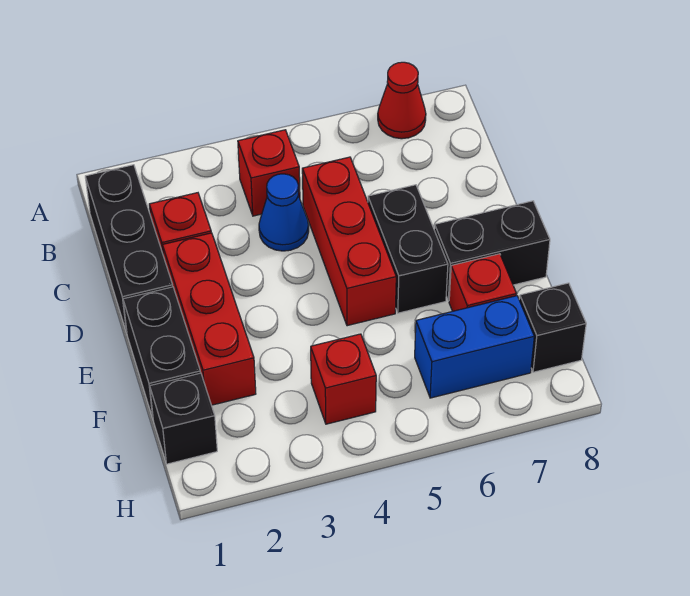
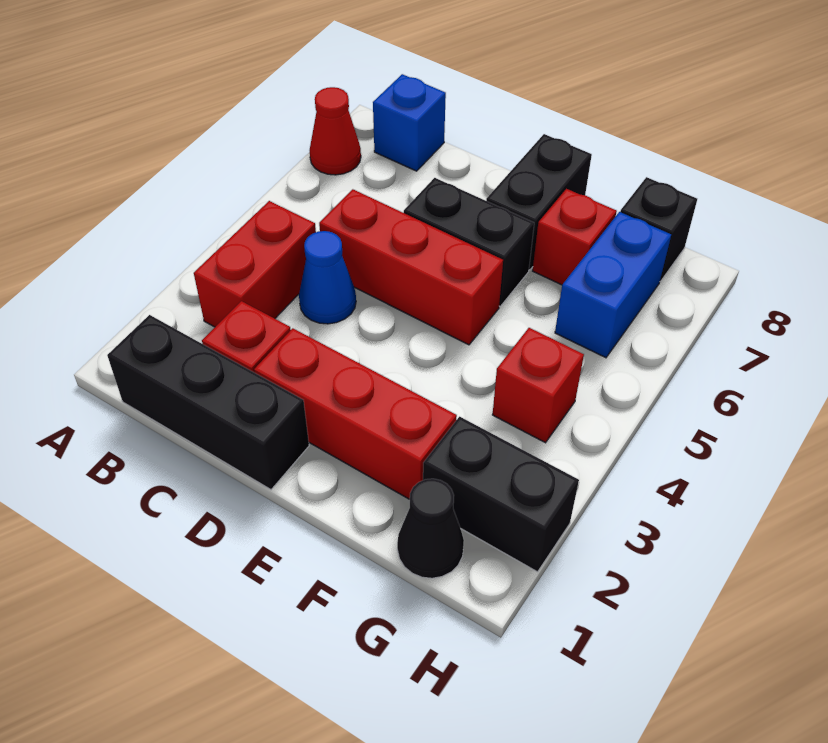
red 1x1 brick [238,130,300,216] -> red 1x2 brick [194,201,316,327]
none -> blue 1x1 brick [373,74,446,171]
black 1x2 brick [123,287,201,418] -> black 1x2 brick moved to [423,417,579,572]
black 1x1 brick [150,373,217,464] -> black 1x1 cone [397,479,464,578]

